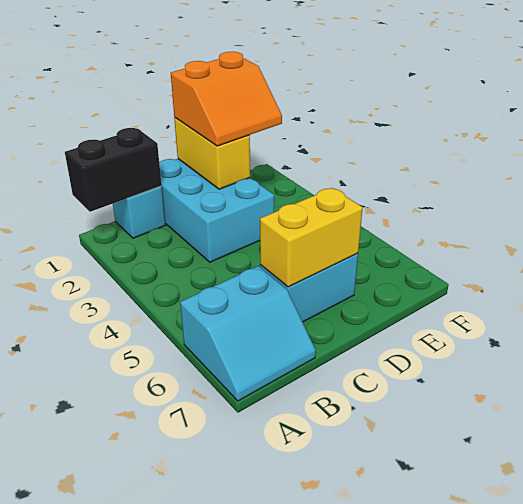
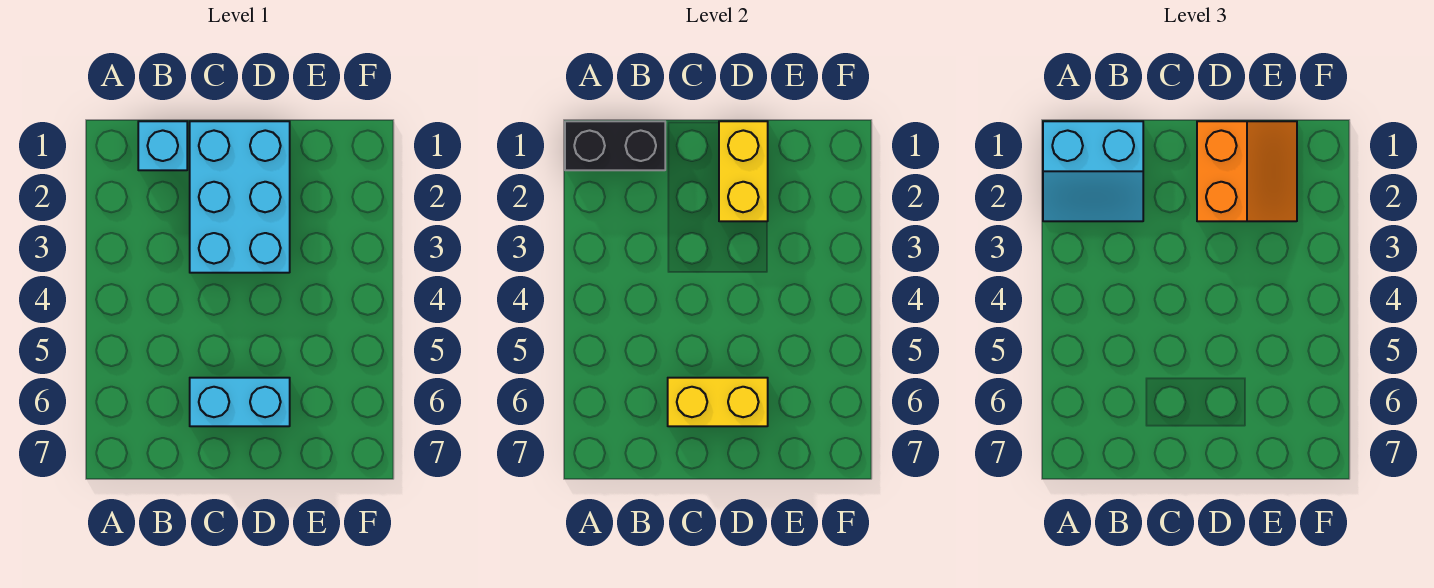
cyan 2x2 slope [180,266,316,401] -> cyan 2x2 slope moved to [1043,121,1143,221]
orange 2x2 slope [171,52,282,146] -> orange 2x2 slope turned to [1197,121,1297,221]

